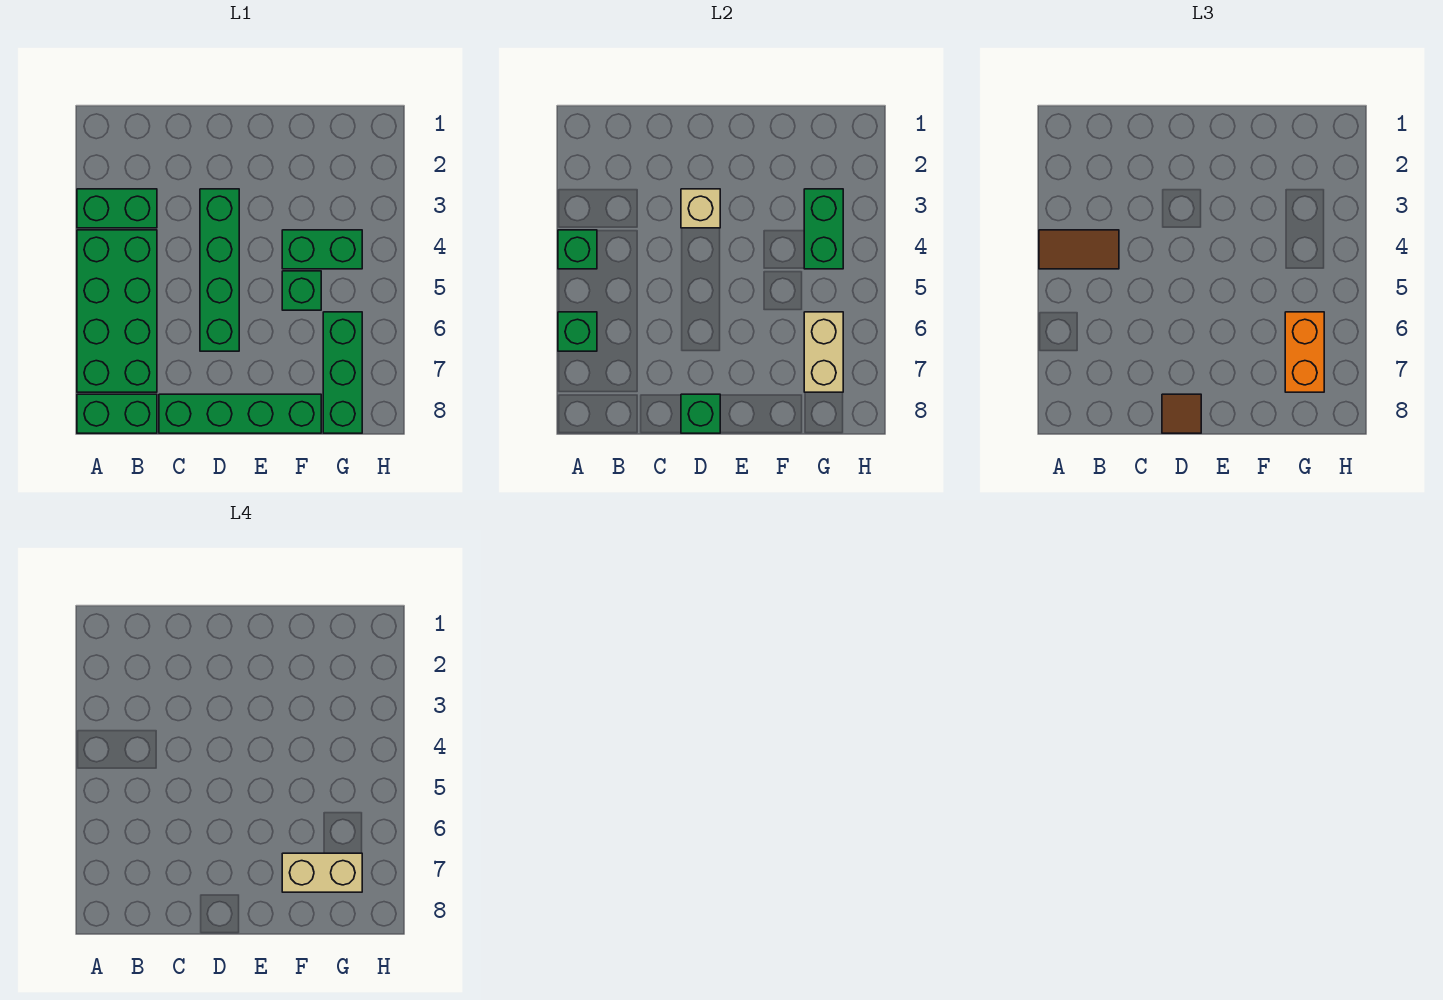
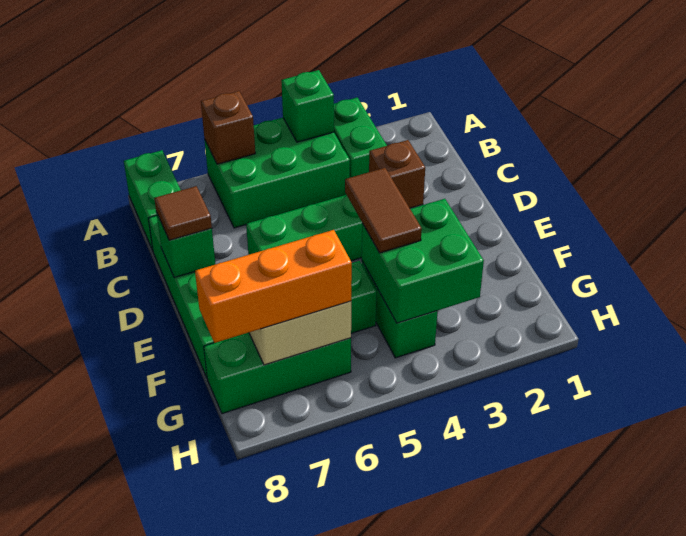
green 2x4 brick [77,230,157,392] -> green 2x3 brick [205,118,350,228]
brown 1x2 tile [1039,230,1119,269] -> brown 1x2 tile moved to [345,168,422,253]
green 1x1 brick [558,312,597,351] -> brown 1x1 brick [201,91,255,164]
tan 1x1 brick [681,189,720,228] -> brown 1x1 brick [369,140,425,208]
tan 1x2 brick [282,853,362,892] -> none
green 1x2 brick [804,189,843,269] -> green 2x2 brick [362,199,484,323]
orange 1x2 brick [1285,312,1324,392] -> orange 1x3 brick [195,230,352,343]

